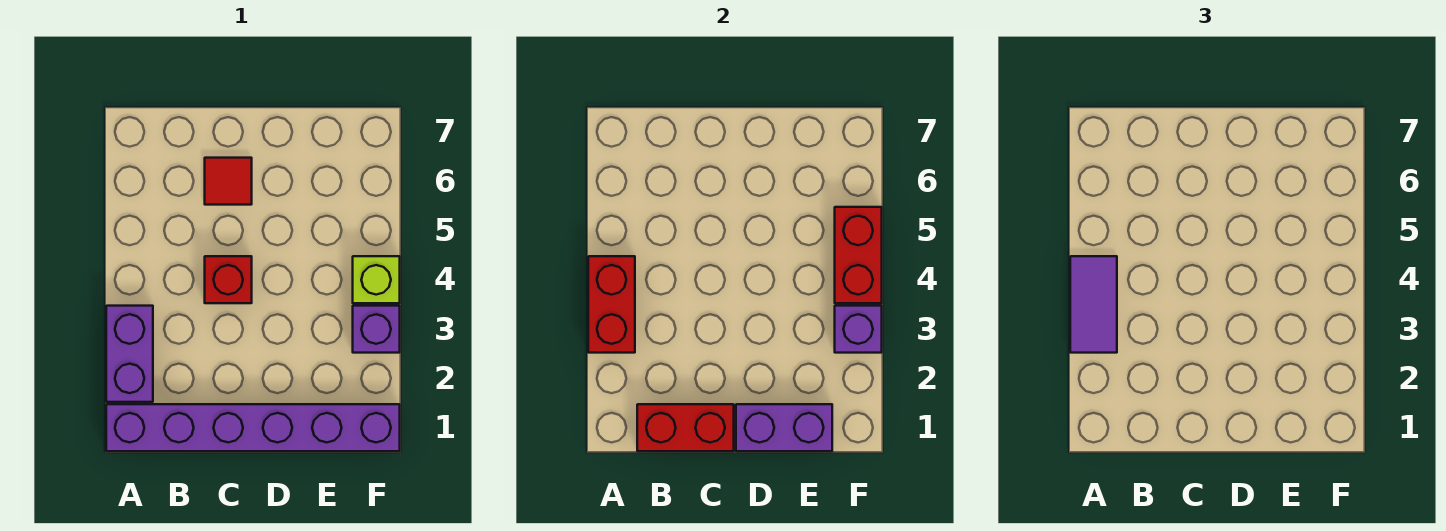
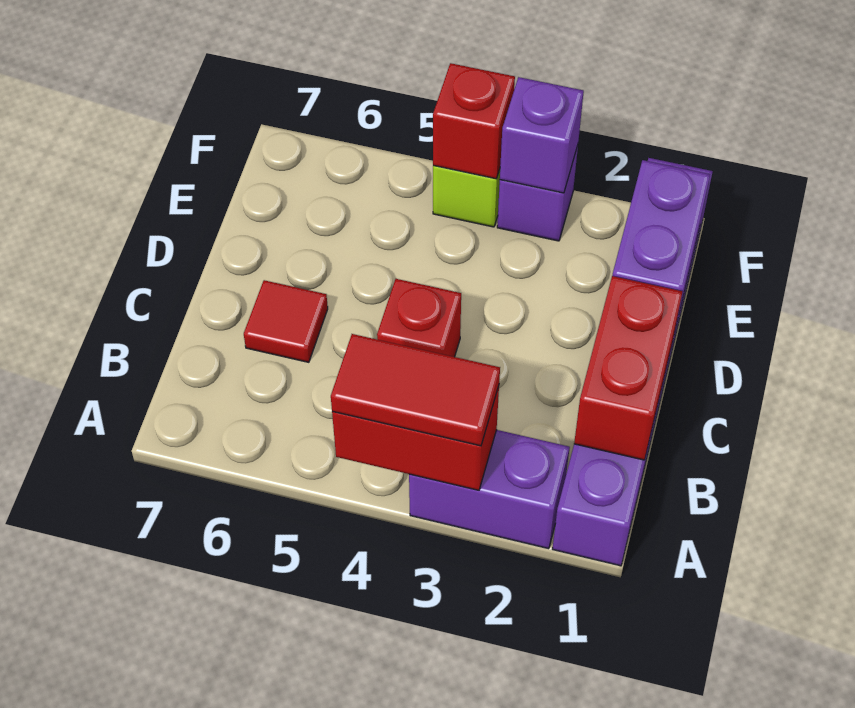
purple 1x2 tile [1070,256,1117,353] -> red 1x2 tile [331,334,500,446]
red 1x2 brick [835,207,882,303] -> red 1x1 brick [433,63,515,179]

